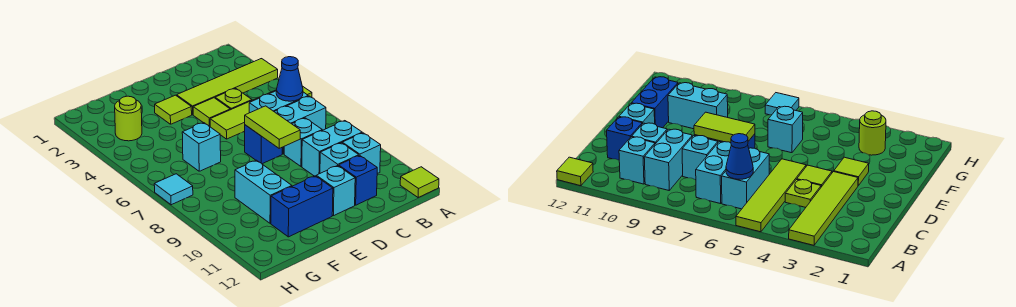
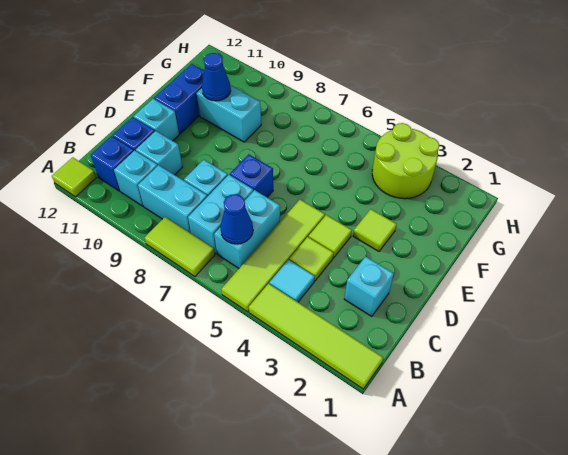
lime 1x4 tile [177,59,278,115] -> lime 1x4 tile turned to [249,284,383,389]
cyan 1x2 brick [302,121,362,176] -> cyan 1x2 brick turned to [138,165,207,233]
none -> blue 1x1 brick [91,136,134,191]
lime 1x1 plate [215,88,252,110] -> lime 1x1 tile [289,237,334,281]
lime 1x2 tile [245,106,300,148] -> lime 1x2 tile moved to [145,217,215,276]
cyan 1x1 brick [182,123,221,171] -> cyan 1x1 brick moved to [345,257,394,317]
none -> blue 1x1 cone [202,53,231,101]
lime 1x1 round brick [115,96,142,141] -> lime 2x2 round brick [372,123,439,199]
cyan 1x1 tile [154,174,193,205] -> cyan 1x1 tile moved to [269,260,315,302]

